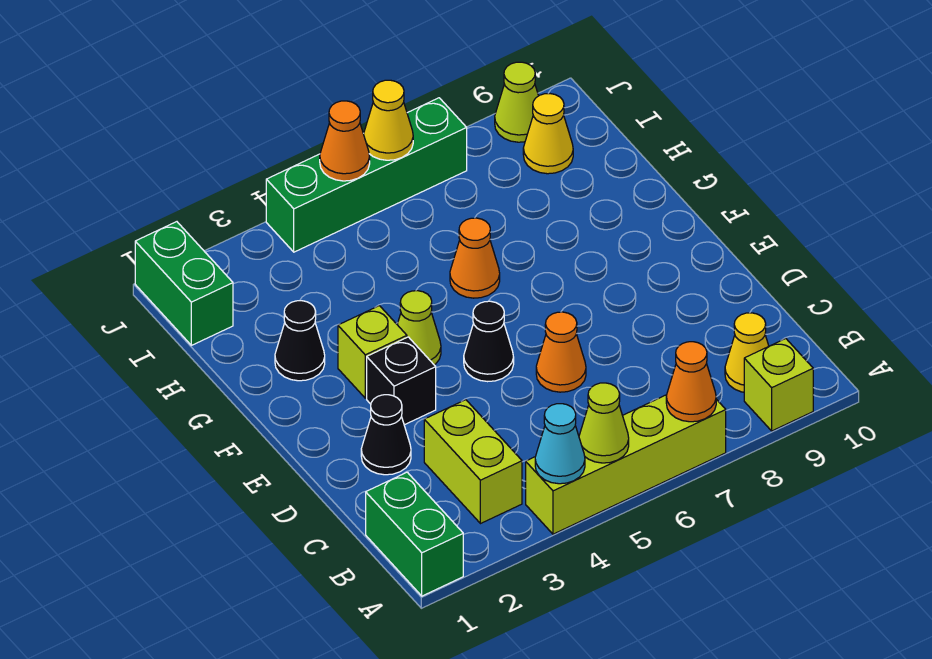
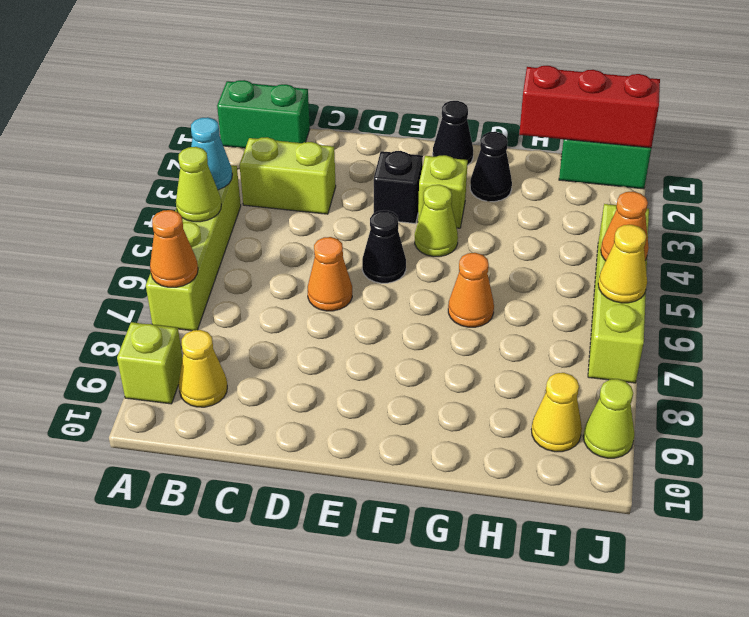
black 1x1 cone [361,395,411,475] -> black 1x1 cone moved to [433,101,473,166]
none -> red 1x3 brick [519,66,660,148]
green 1x4 brick [266,98,467,252] -> lime 1x4 brick [588,204,649,383]

